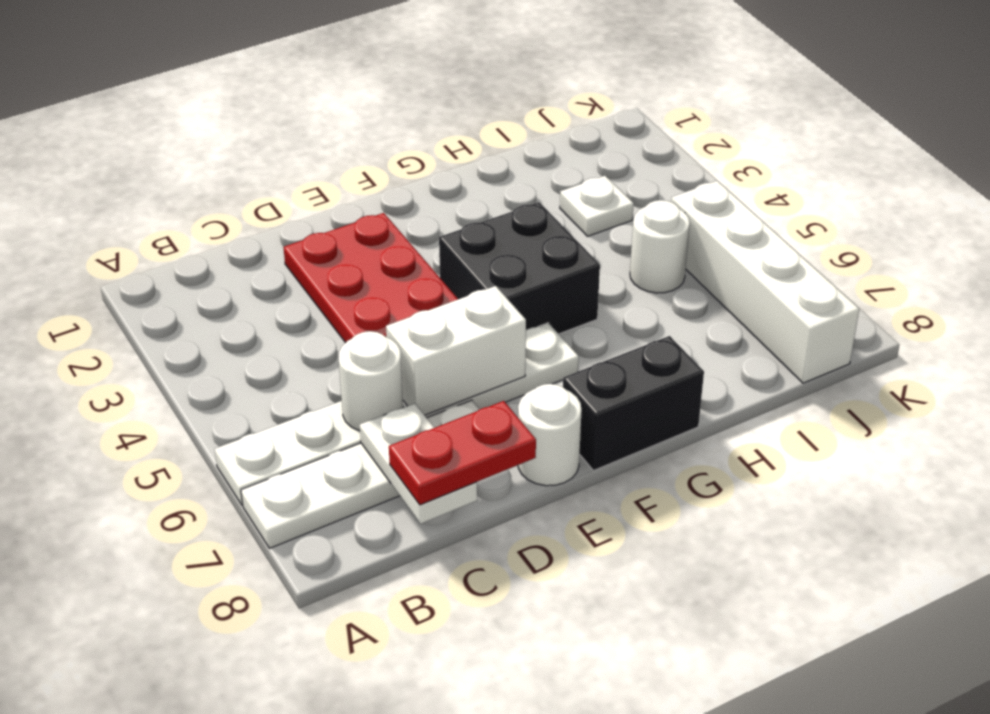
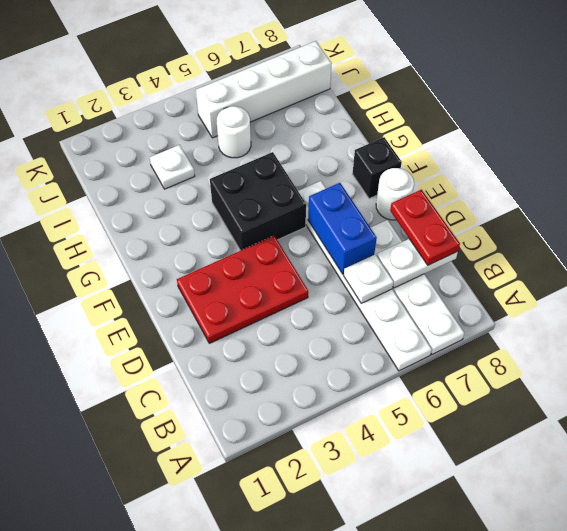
white 1x1 round brick [339,331,403,431] -> white 1x1 plate [344,255,394,303]
white 1x2 brick [386,286,526,415] -> blue 1x2 brick [308,183,377,274]
black 1x2 brick [563,336,704,471] -> black 1x1 brick [352,137,402,199]

